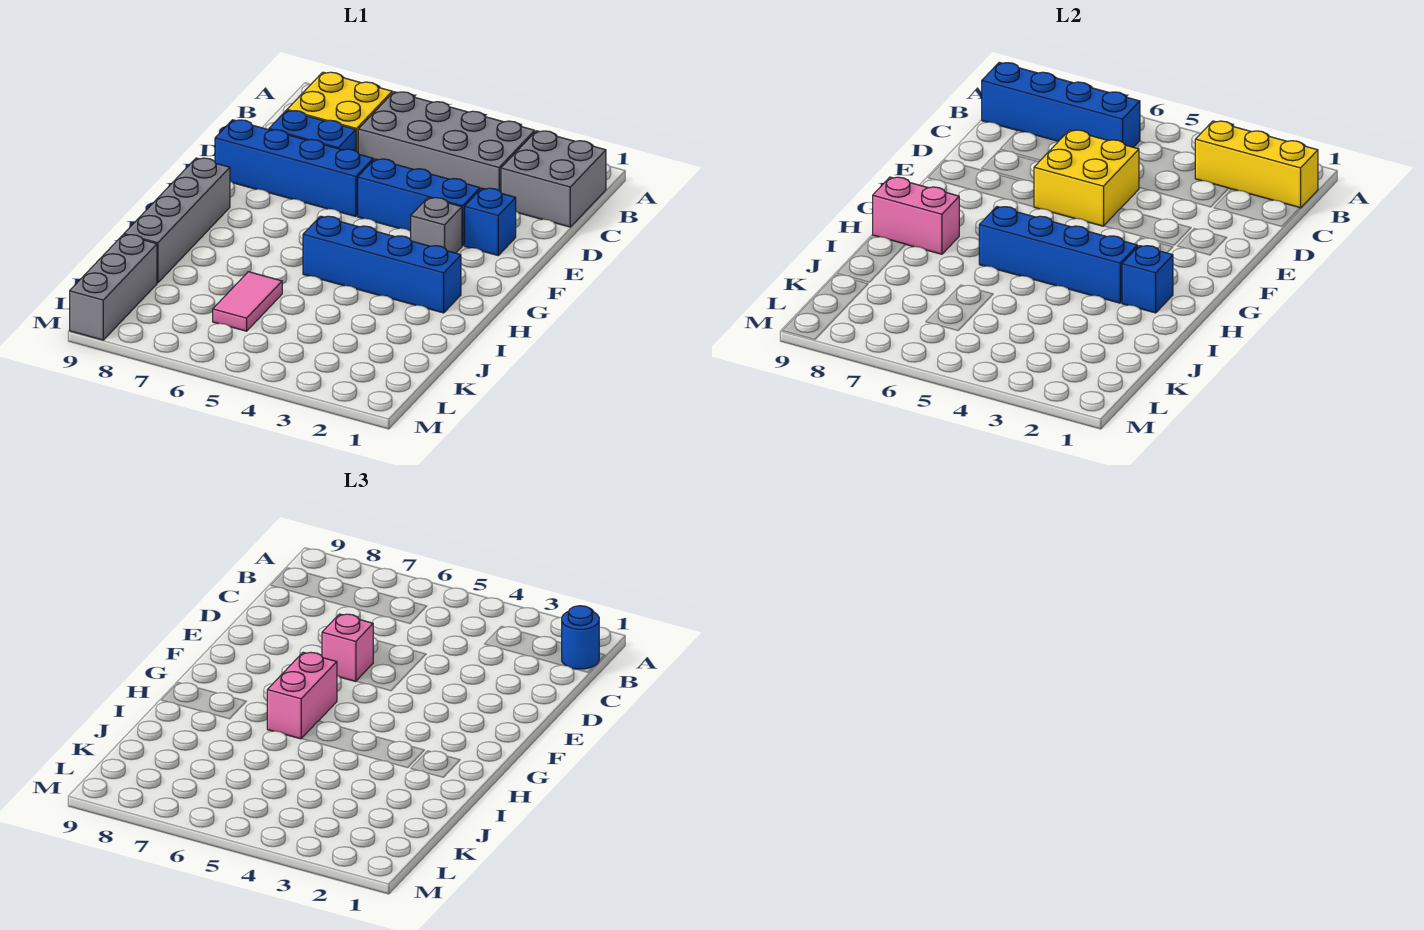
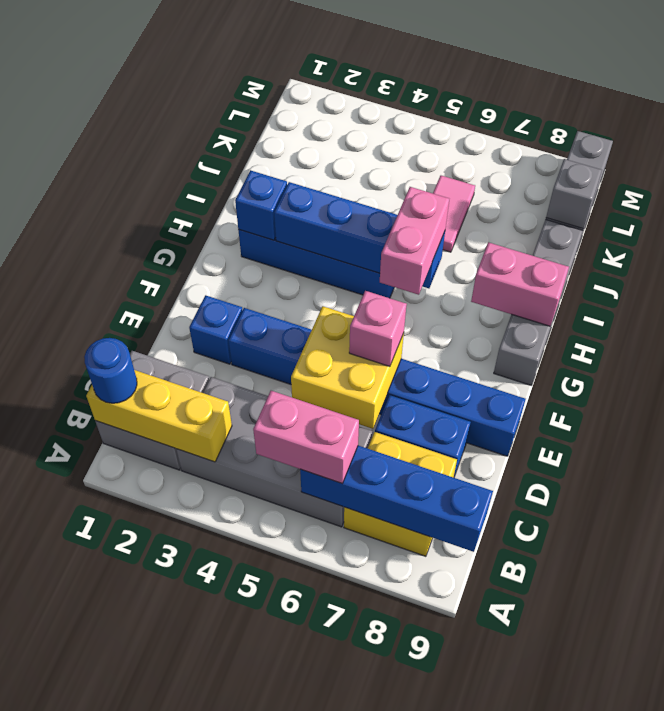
none -> pink 1x2 brick [253,391,359,483]
grey 1x1 brick [411,198,462,253] -> grey 1x1 brick moved to [546,159,602,229]

